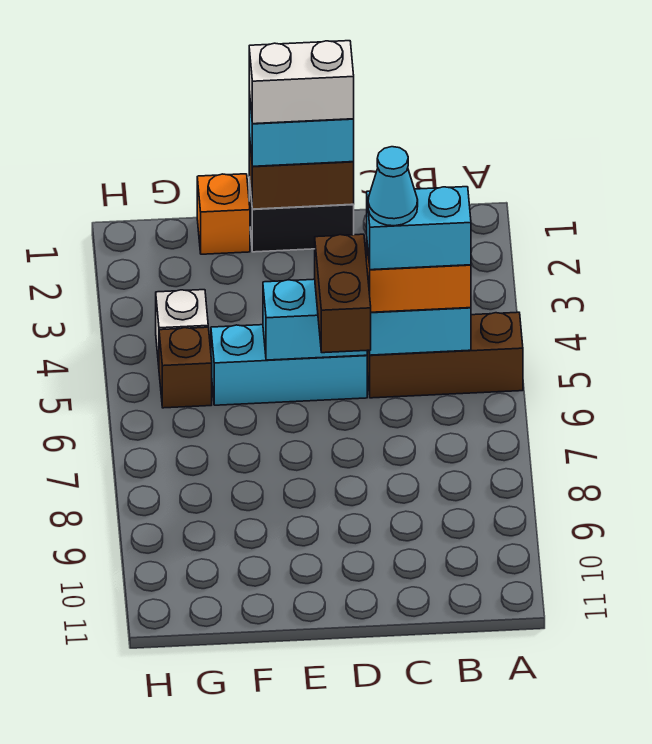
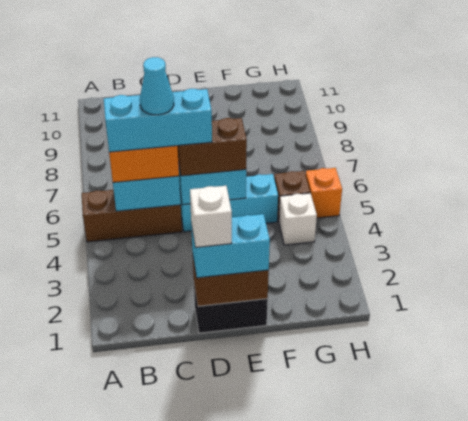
cyan 1x2 brick [367,187,471,270] -> cyan 1x3 brick [104,89,212,152]
white 1x2 brick [249,41,354,124] -> white 1x1 brick [190,186,232,247]
brown 1x2 brick [315,234,371,353] -> brown 1x2 brick turned to [178,118,247,176]
orange 1x1 brick [197,174,250,254] -> orange 1x1 brick moved to [306,168,342,218]

